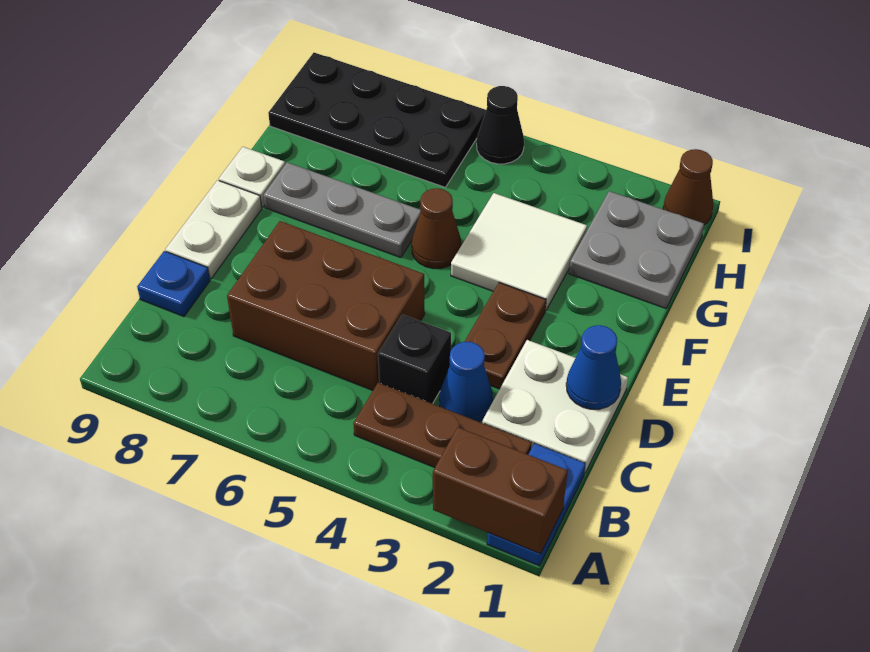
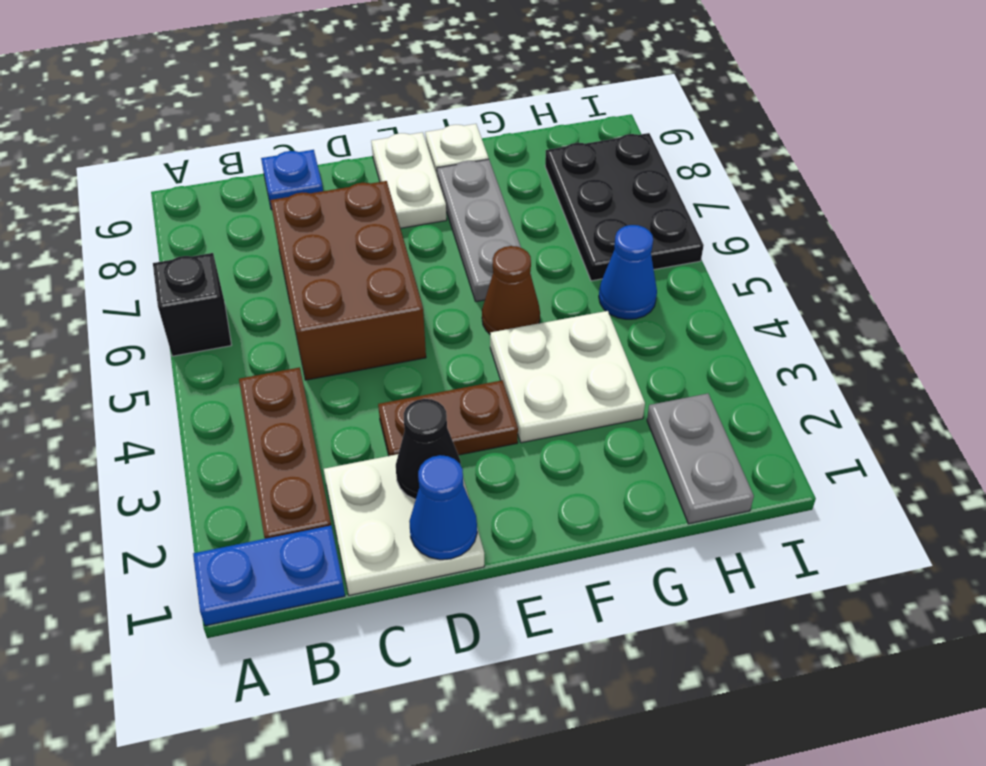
brown 1x2 brick [433,427,568,554] -> none
blue 1x1 cone [439,342,493,422] -> blue 1x1 cone moved to [599,225,657,319]
black 1x1 brick [378,314,451,404] -> black 1x1 brick moved to [153,253,231,356]
white 1x2 plate [165,180,262,279] -> white 1x2 plate turned to [371,132,447,228]
white 2x2 tile [451,193,587,311] -> white 2x2 plate [490,311,645,443]
grey 2x2 plate [569,191,704,309] -> grey 1x2 plate [647,394,754,524]
black 2x4 plate [268,53,486,187] -> black 2x3 plate [545,133,704,281]
brown 1x1 cone [663,149,714,225] -> none
black 1x1 cone [477,86,524,164] -> black 1x1 cone moved to [396,399,461,500]

